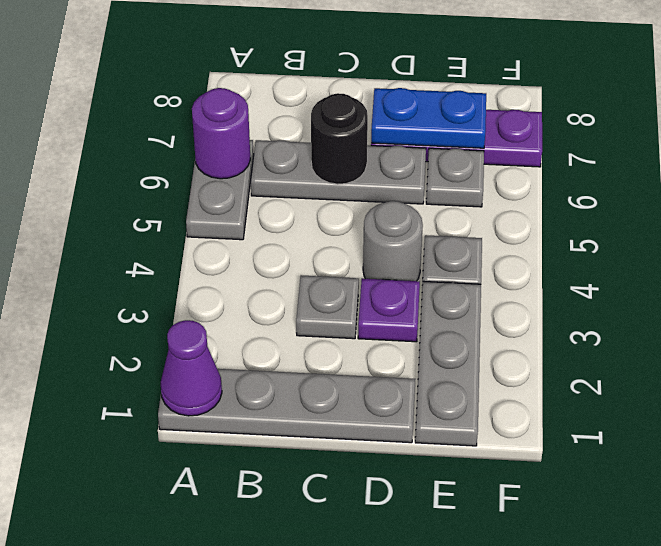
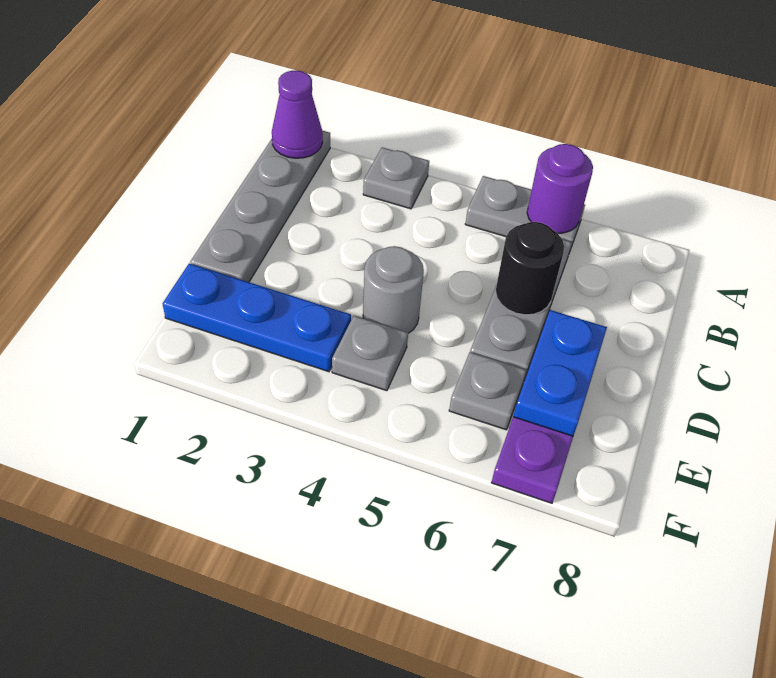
grey 1x1 plate [296,275,359,339] -> grey 1x1 plate moved to [363,147,429,209]
purple 1x1 plate [358,278,420,342] -> none
grey 1x3 plate [415,281,481,446] -> blue 1x3 plate [163,264,351,372]

